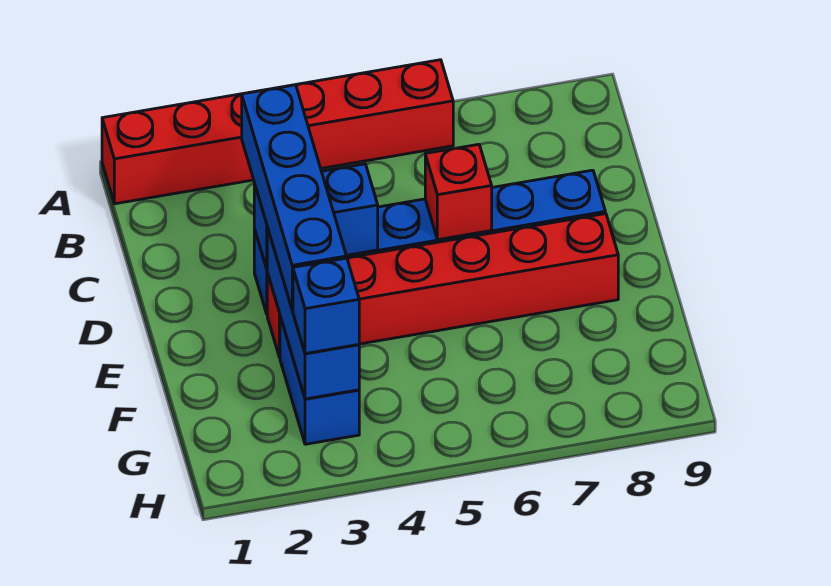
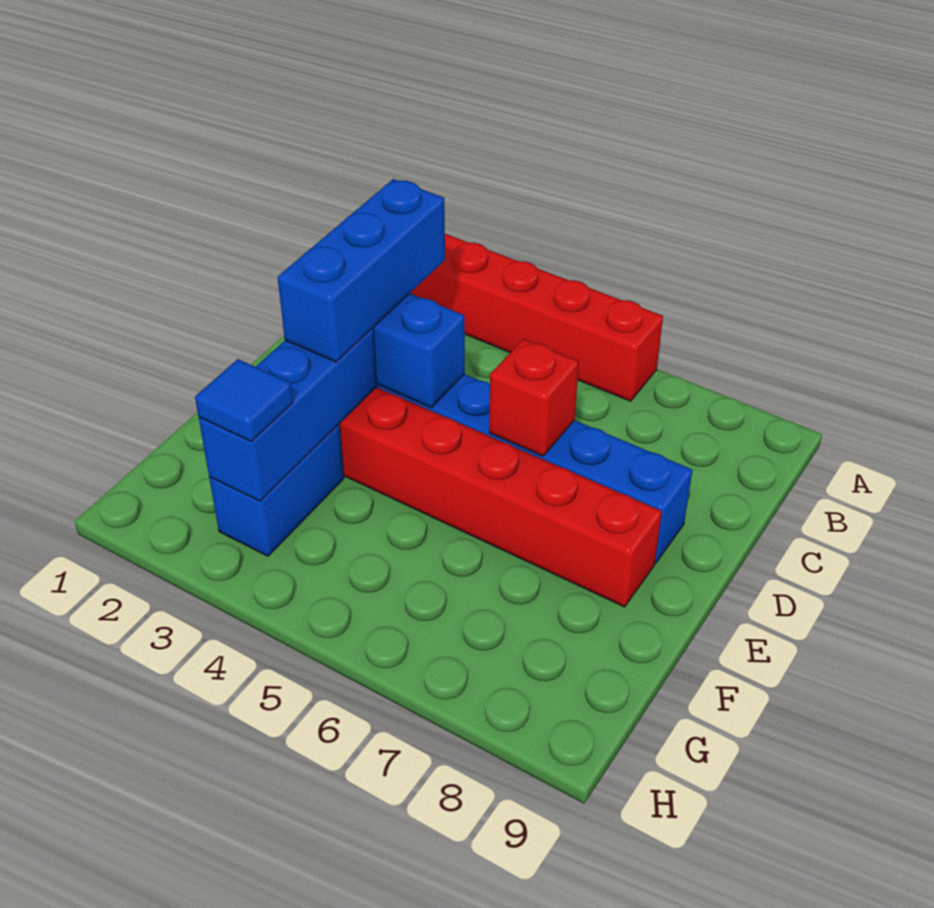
blue 1x4 brick [242,85,347,310] -> blue 1x3 brick [278,179,445,362]
blue 1x1 brick [293,258,359,354] -> blue 1x1 tile [195,359,293,442]

